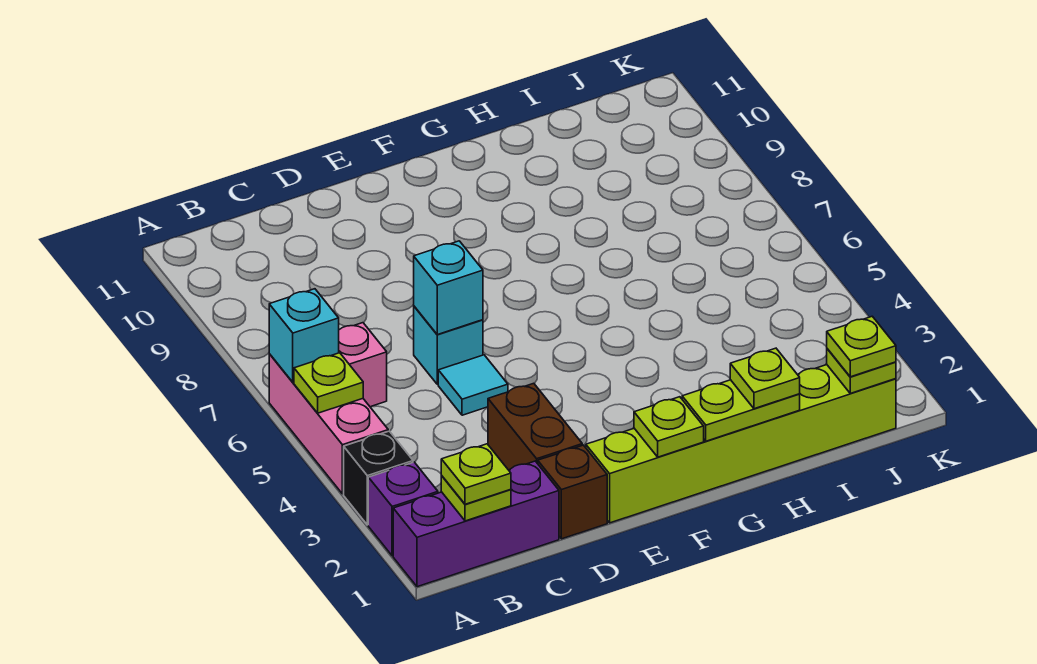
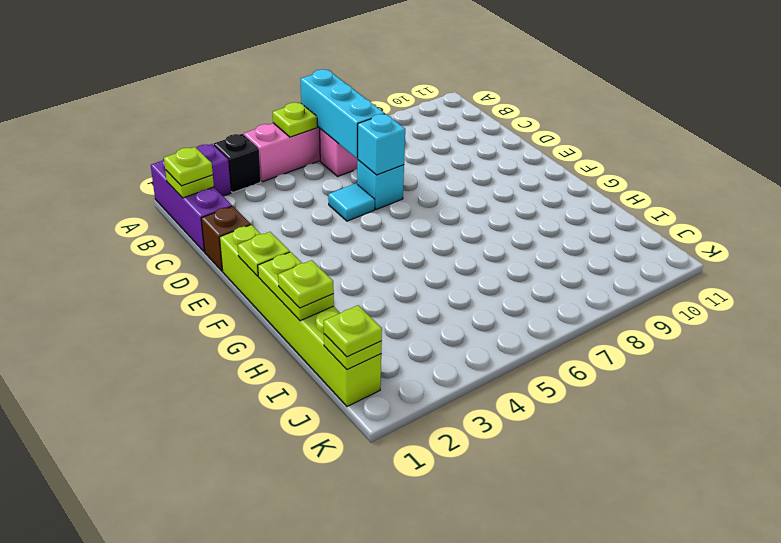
cyan 1x1 brick [269,289,339,382] -> cyan 1x3 brick [301,69,385,158]
brown 1x2 brick [488,383,582,470] -> none

